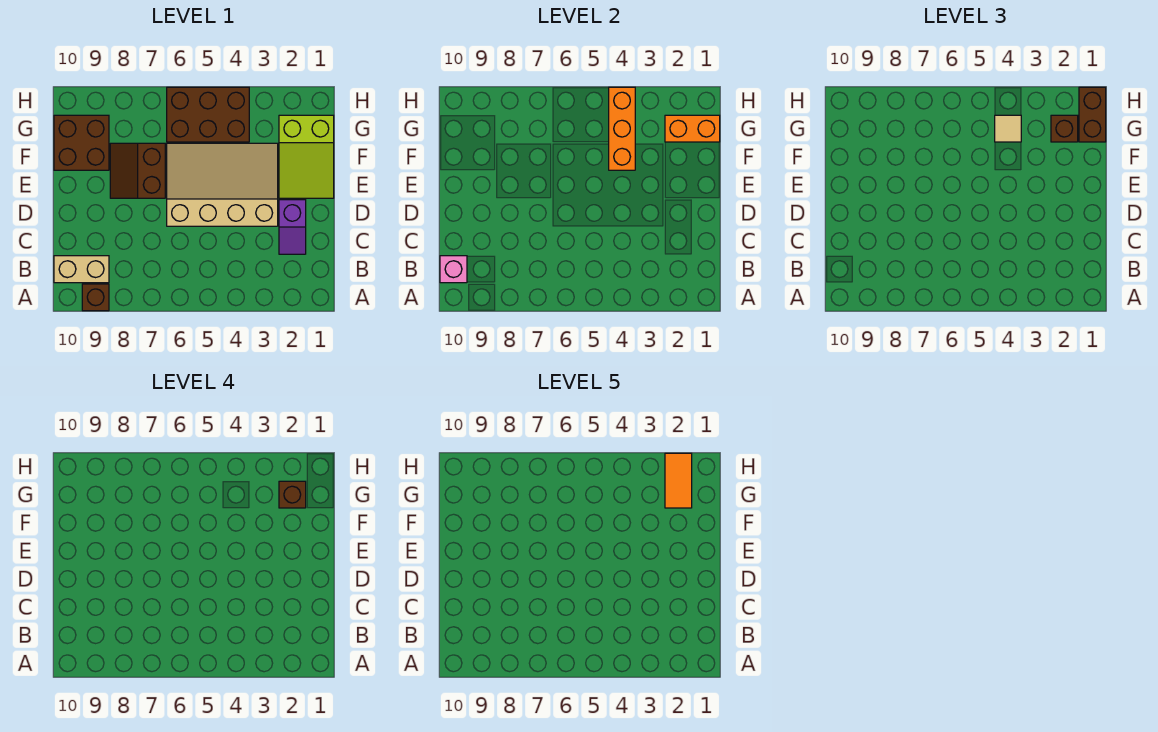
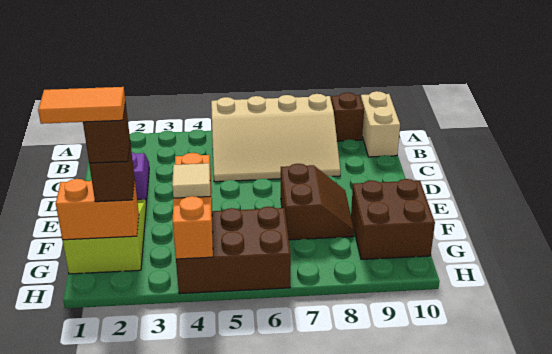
tan 1x2 brick [54,256,109,283] -> tan 1x2 brick turned to [361,91,400,157]
pink 1x1 brick [440,256,467,283] -> none
tan 3x4 slope [167,143,278,226] -> tan 3x4 slope moved to [211,94,340,182]
brown 1x2 brick [1079,87,1106,142] -> none
orange 1x2 tile [665,453,692,508] -> orange 1x2 tile turned to [38,87,125,124]

